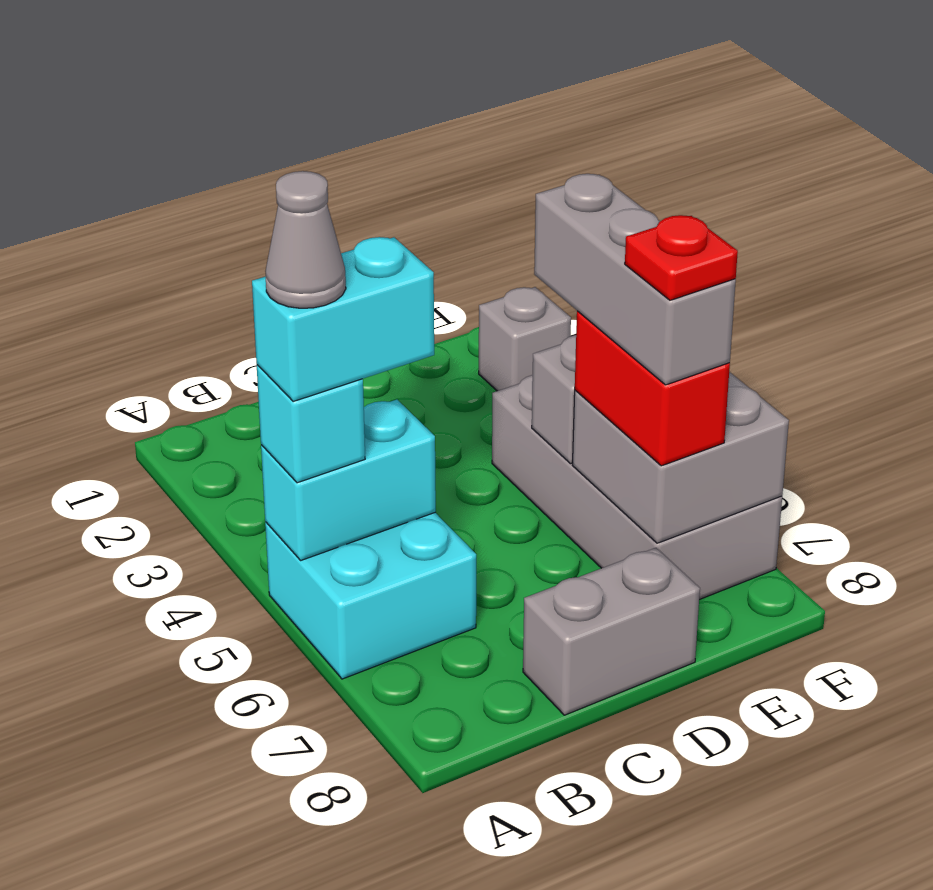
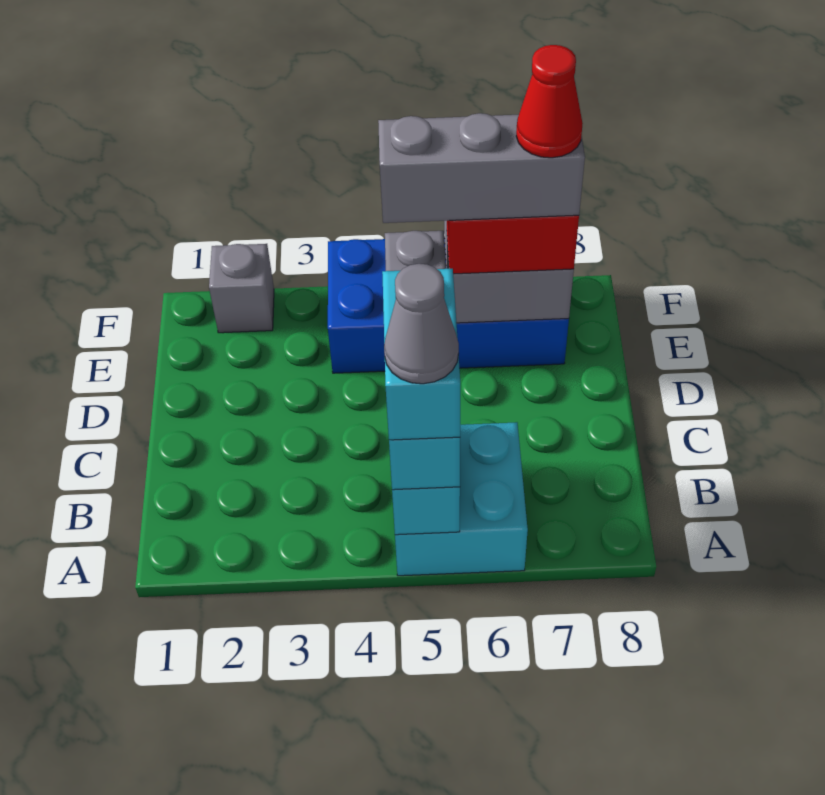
grey 1x2 brick [523,548,700,715] -> none
grey 2x4 brick [492,375,782,600] -> blue 2x4 brick [328,239,569,373]
red 1x1 plate [625,215,738,300] -> red 1x1 cone [516,45,583,158]

